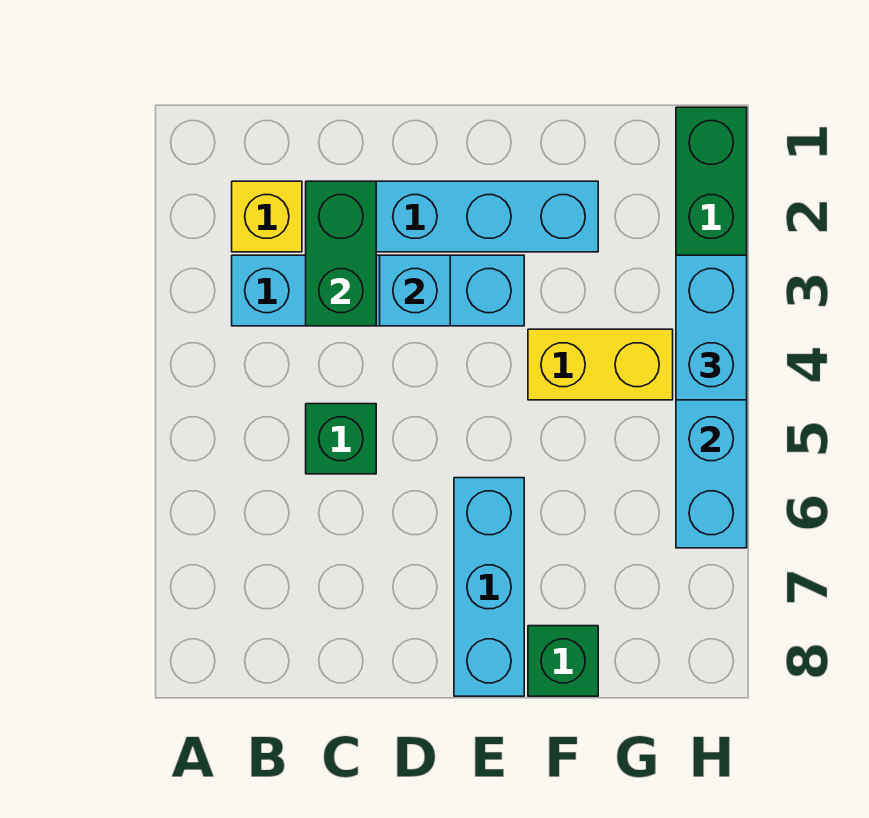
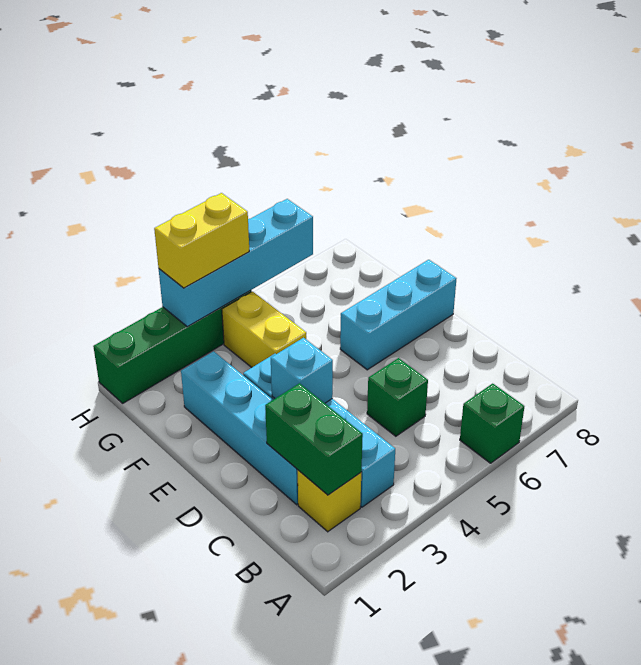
green 1x2 brick [306,181,376,326] -> green 1x2 brick turned to [265,383,363,495]
green 1x1 brick [528,626,598,696] -> green 1x1 brick moved to [460,383,525,463]
cyan 1x2 brick [676,255,747,400] -> yellow 1x2 brick [154,193,249,288]

